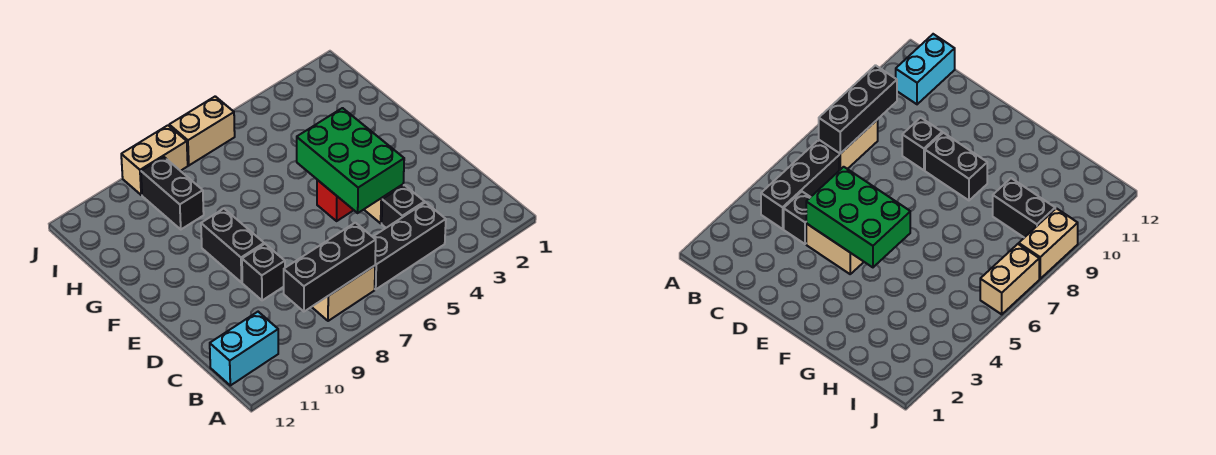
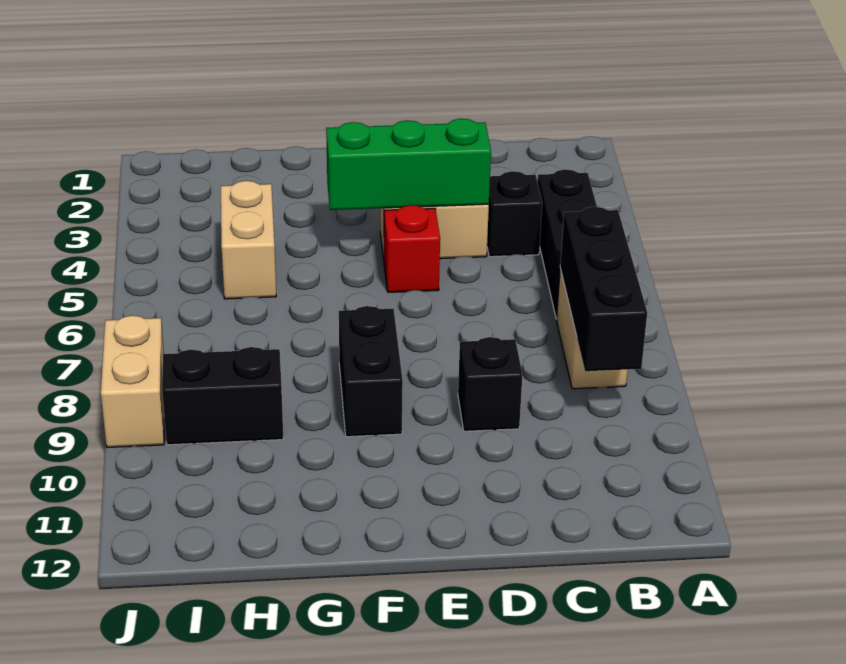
cyan 1x2 brick [210,312,278,385] -> none
green 2x3 brick [297,108,404,213] -> green 1x3 brick [326,119,491,210]
black 1x2 brick [201,209,264,282] -> black 1x2 brick turned to [339,306,403,437]
tan 1x2 brick [169,96,235,165] -> tan 1x2 brick moved to [221,181,276,299]

